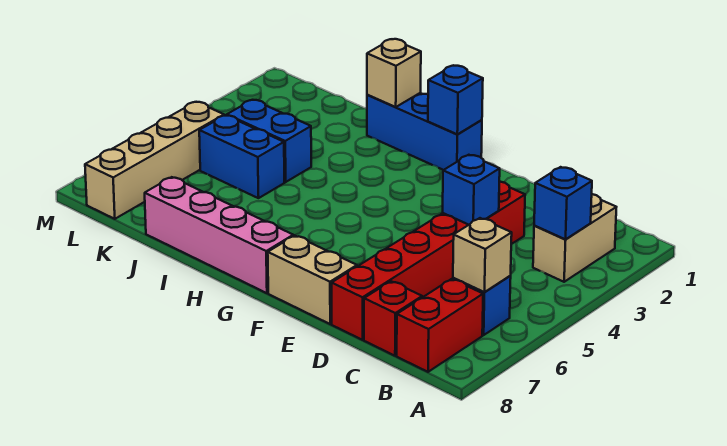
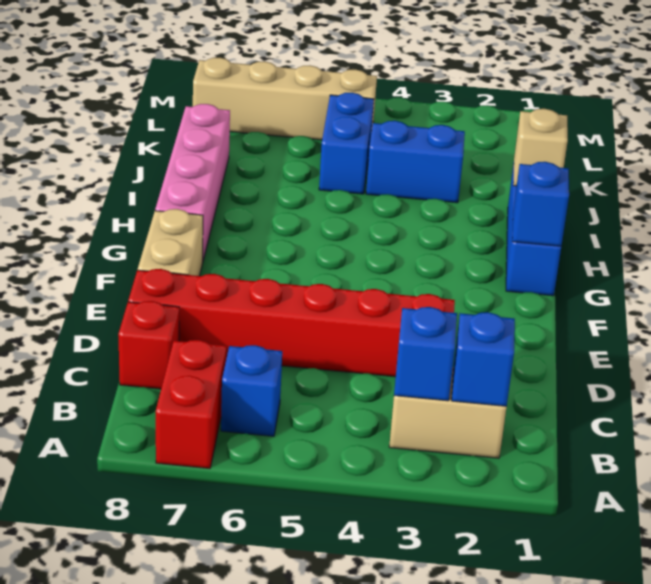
tan 1x1 brick [453,218,512,292] -> none
red 1x2 brick [397,279,483,372] -> red 1x2 brick turned to [156,340,227,468]
blue 1x1 brick [443,155,500,225] -> blue 1x1 brick moved to [452,312,515,406]
blue 1x2 brick [227,100,311,182] -> blue 1x2 brick turned to [366,121,465,203]

